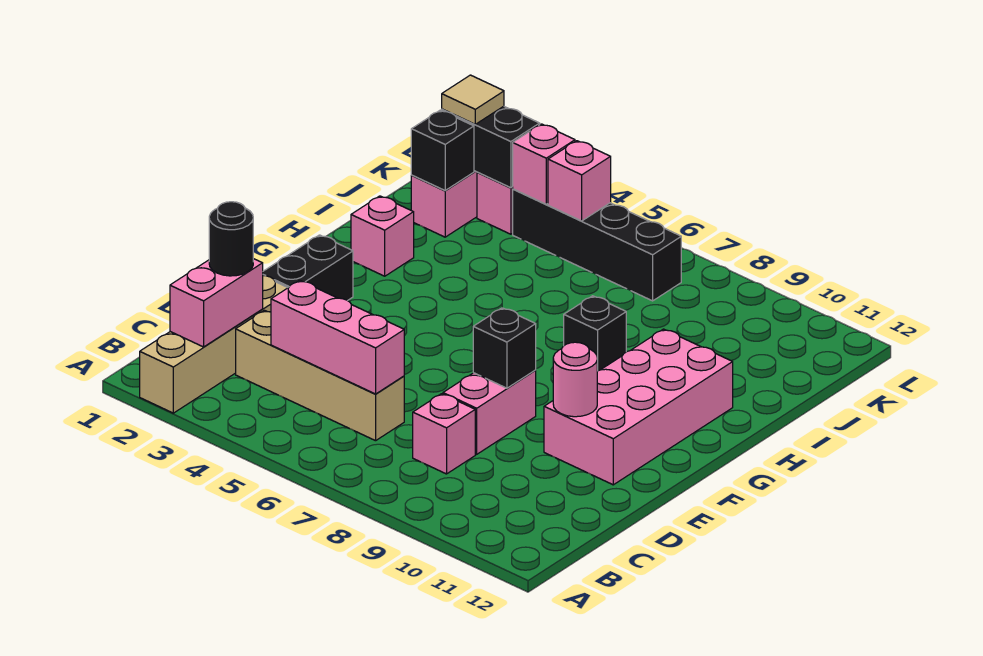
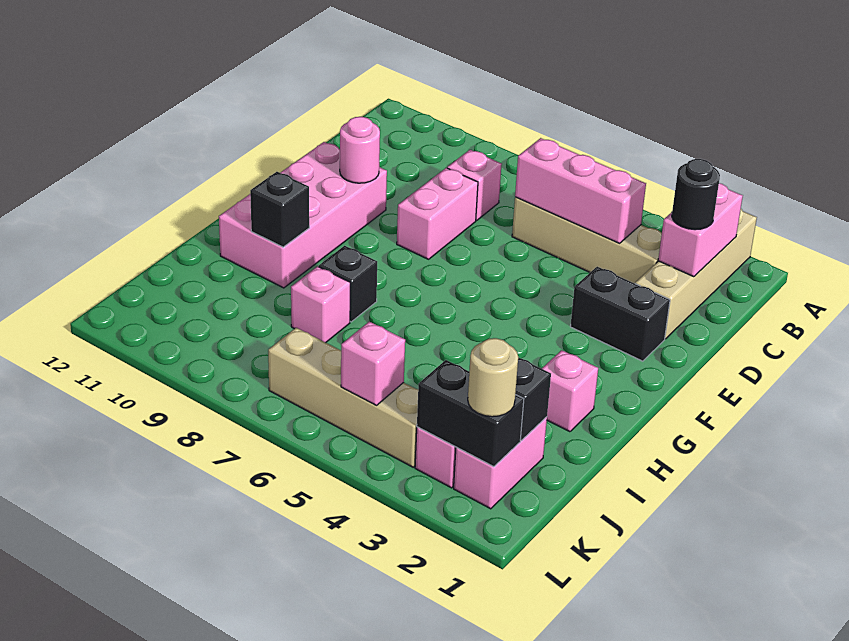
black 1x2 brick [263,235,353,301] -> black 1x2 brick turned to [570,267,670,361]
black 1x1 brick [473,308,536,388] -> black 1x1 brick moved to [250,172,309,247]
tan 1x1 tile [442,75,504,124] -> tan 1x1 round brick [468,338,518,417]
black 1x4 brick [513,189,681,301] -> tan 1x4 brick [268,328,418,467]
pink 1x1 brick [513,124,575,204] -> pink 1x1 brick moved to [291,266,350,343]

